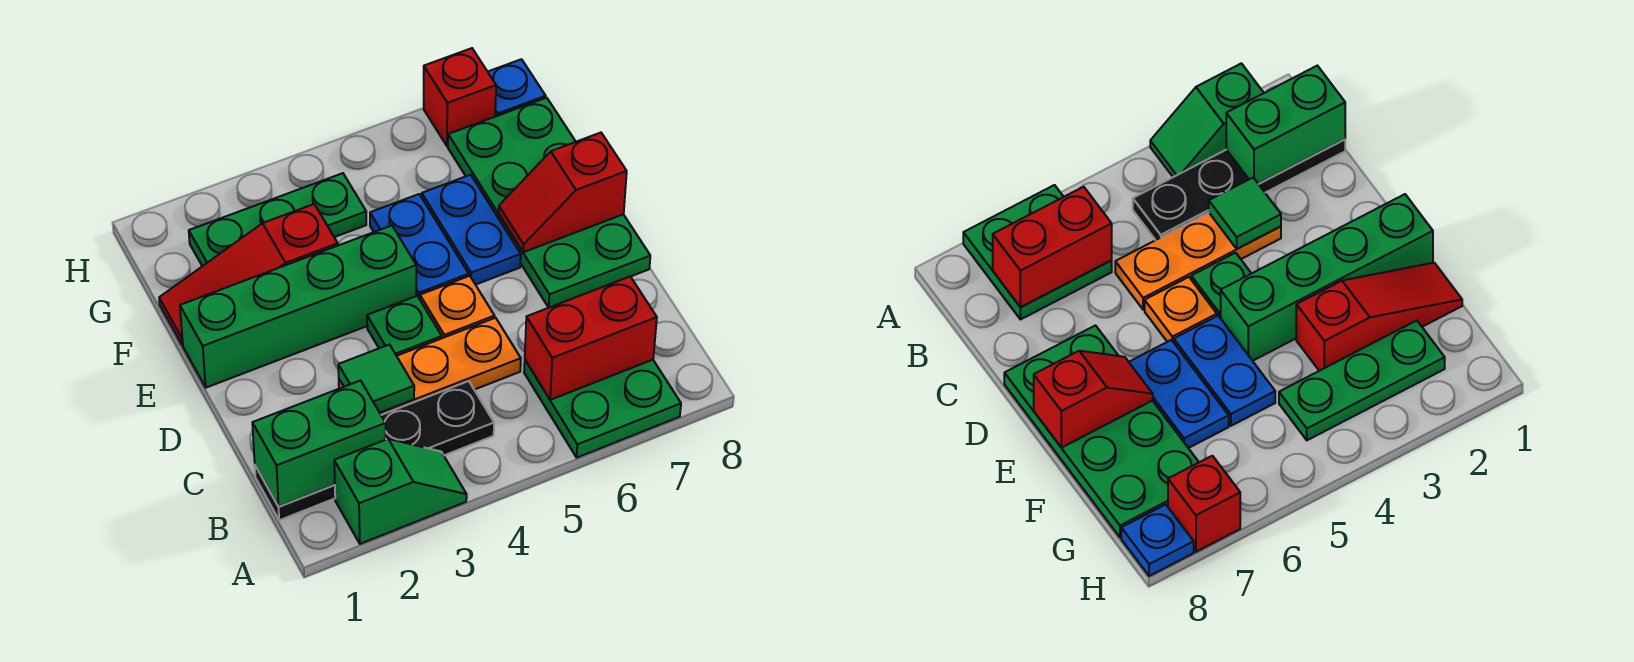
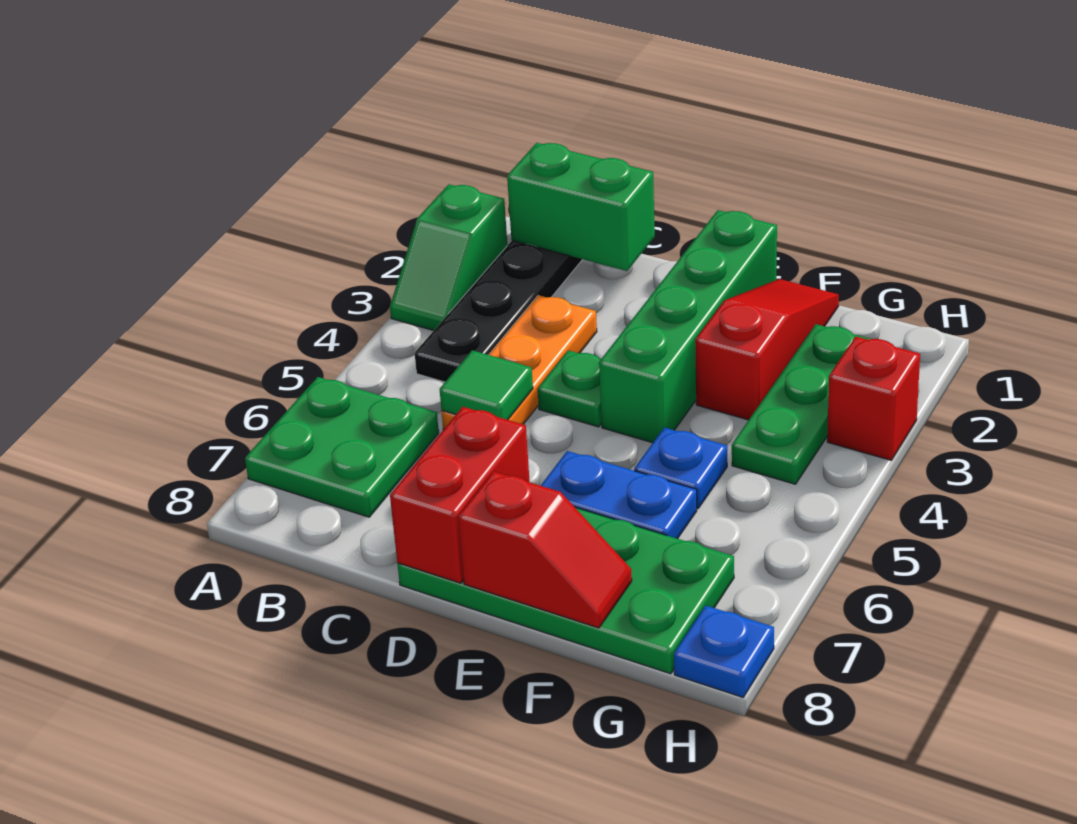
green 1x2 brick [252,381,386,507] -> green 1x2 brick turned to [507,143,655,271]
red 1x2 brick [525,276,657,400] -> red 1x2 brick moved to [390,407,530,583]
green 1x1 tile [338,345,414,413] -> green 1x1 tile moved to [440,350,533,420]
orange 1x1 plate [420,276,495,338] -> none
blue 1x2 plate [370,194,469,299] -> blue 1x1 plate [634,427,727,509]
red 1x2 slope [499,133,627,252] -> red 1x2 slope turned to [458,472,632,628]
red 1x1 brick [424,48,496,146] -> red 1x1 brick moved to [827,337,920,460]

